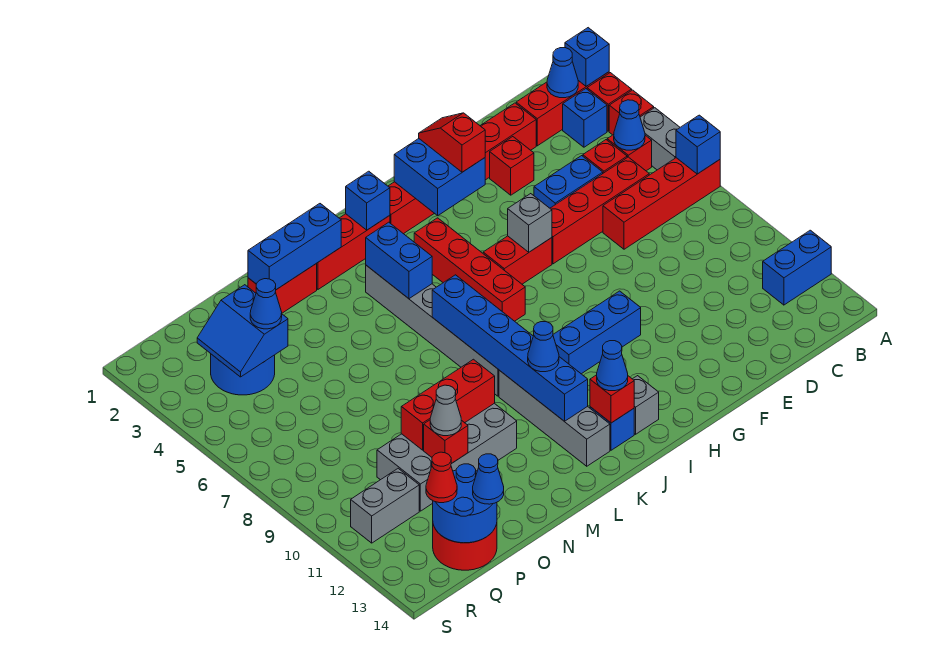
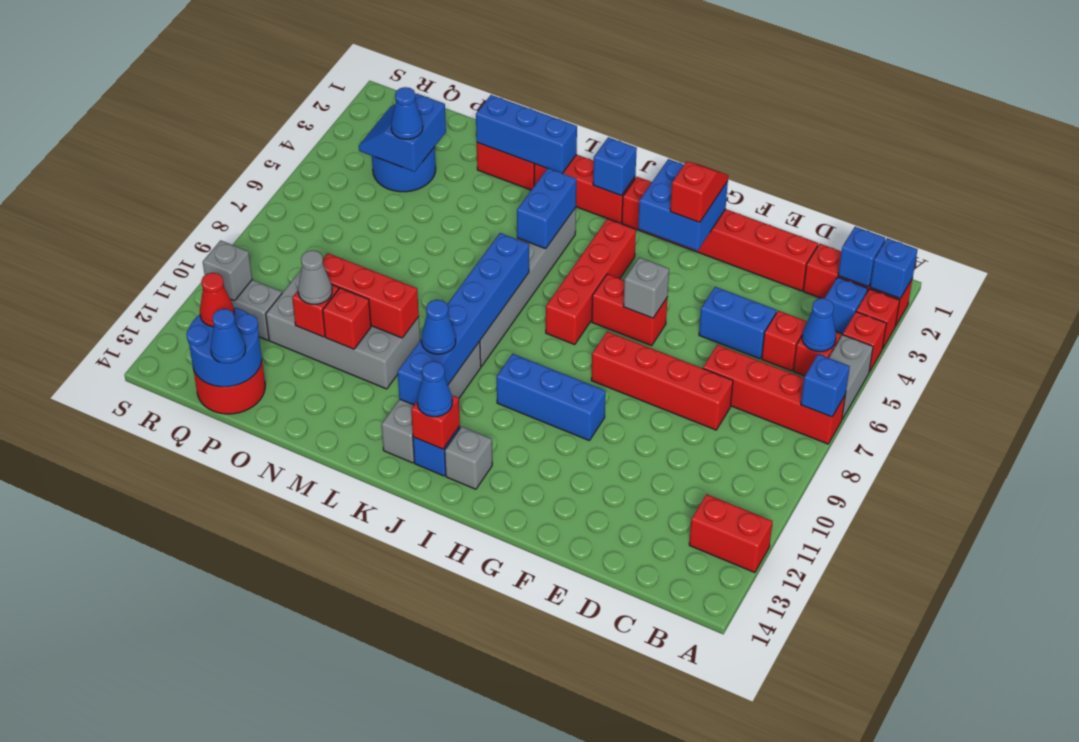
blue 1x2 brick [763,230,831,305] -> red 1x2 brick [689,494,773,573]
blue 1x1 cone [547,48,578,98] -> blue 1x1 brick [838,227,885,287]
red 1x4 brick [550,157,649,264] -> red 1x4 brick moved to [591,331,733,430]
red 1x1 brick [490,137,534,195] -> red 1x1 brick moved to [323,288,371,349]
none -> grey 1x1 brick [203,240,252,301]

